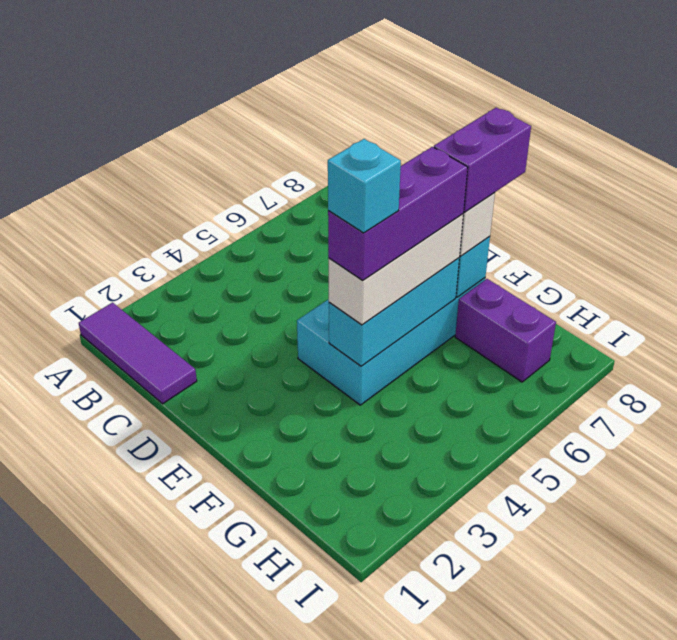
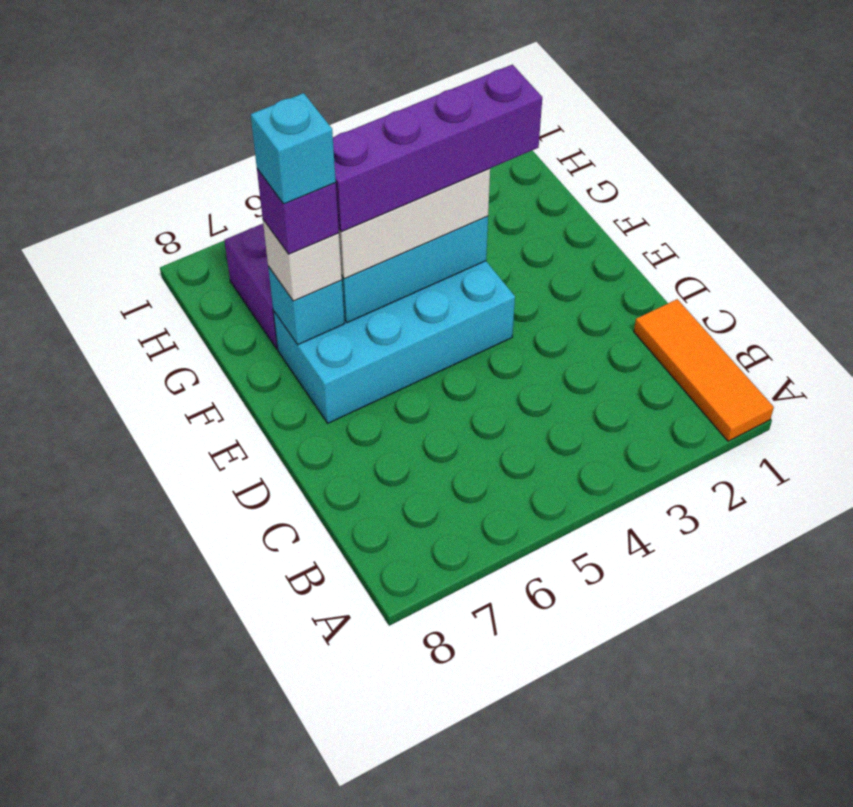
purple 1x3 tile [79,303,197,404] -> orange 1x3 tile [634,299,774,441]
purple 1x3 brick [328,147,468,280] -> purple 1x4 brick [333,65,542,232]
cyan 1x1 brick [328,139,401,233] -> cyan 1x1 brick moved to [251,93,336,204]
purple 1x2 brick [434,108,531,212] -> purple 1x1 brick [257,169,339,254]

